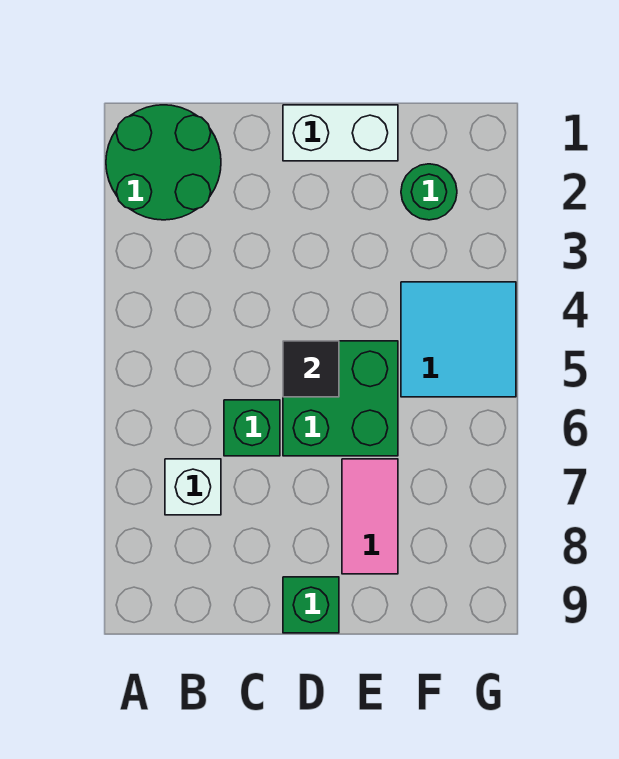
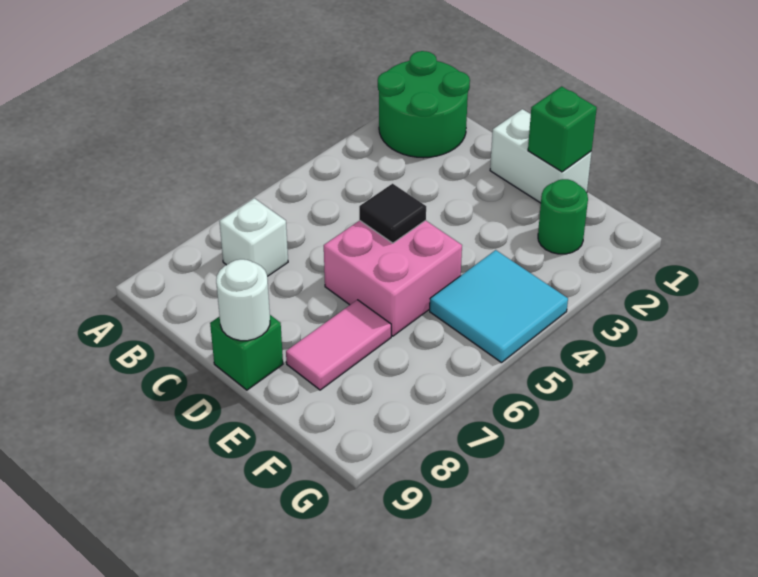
green 1x1 brick [224,400,280,456] -> green 1x1 brick moved to [528,86,597,172]
green 2x2 brick [283,341,398,456] -> pink 2x2 brick [324,220,462,336]
none -> white 1x1 round brick [216,259,270,341]

